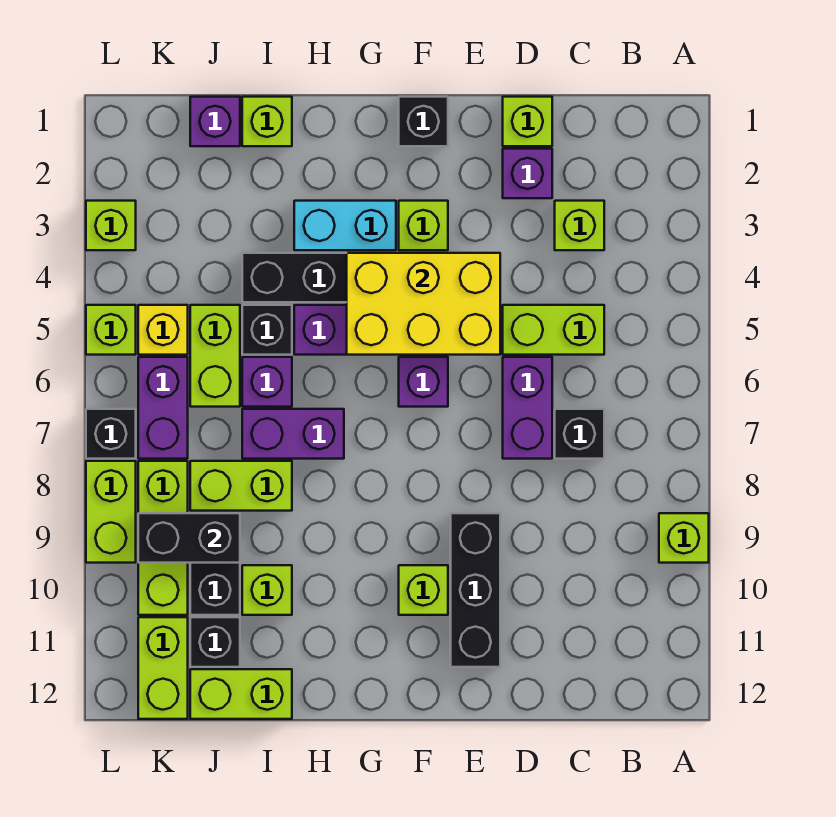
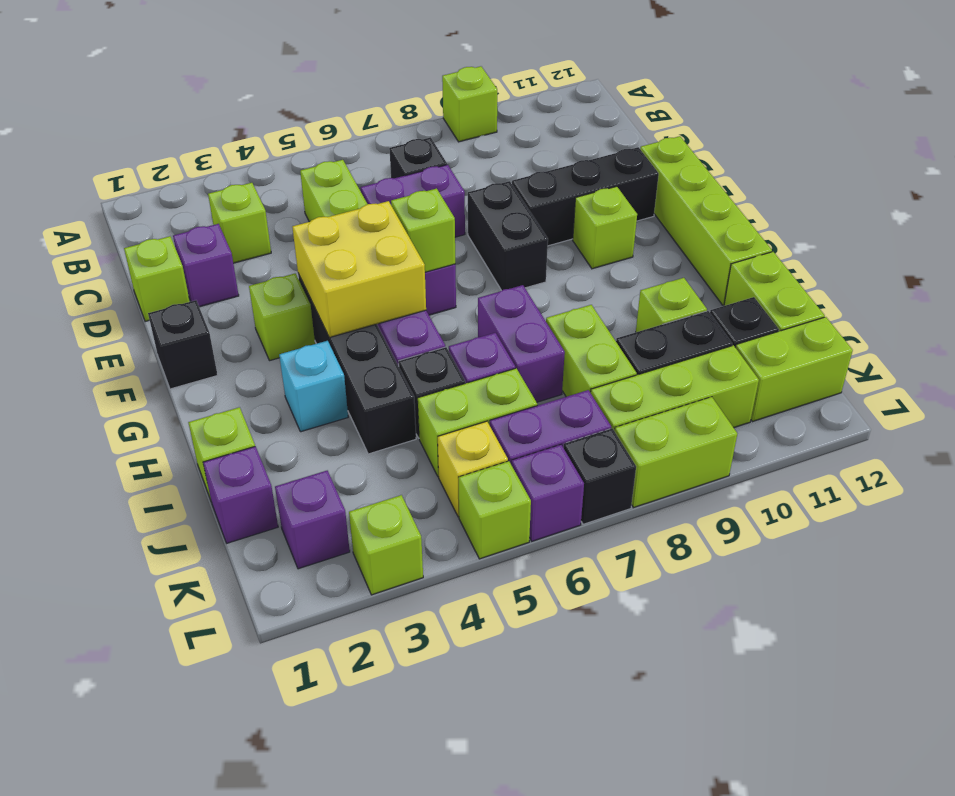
yellow 2x3 brick [347,253,500,355] -> yellow 2x2 brick [292,201,426,338]
none -> lime 1x4 brick [640,136,772,305]
none -> lime 1x1 brick [391,188,455,272]
cyan 1x2 brick [294,201,396,250] -> cyan 1x1 brick [279,341,348,432]
black 1x2 brick [138,513,240,563] -> black 1x2 brick moved to [468,181,548,291]
none -> purple 1x1 brick [275,471,350,569]
none -> purple 1x1 brick [512,445,584,541]

